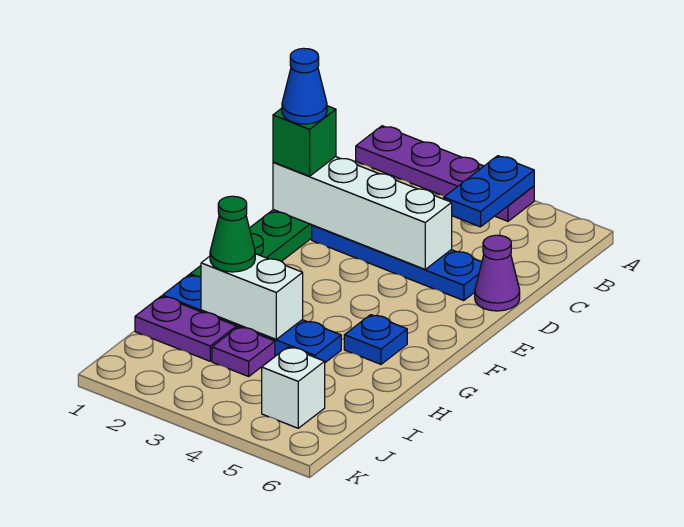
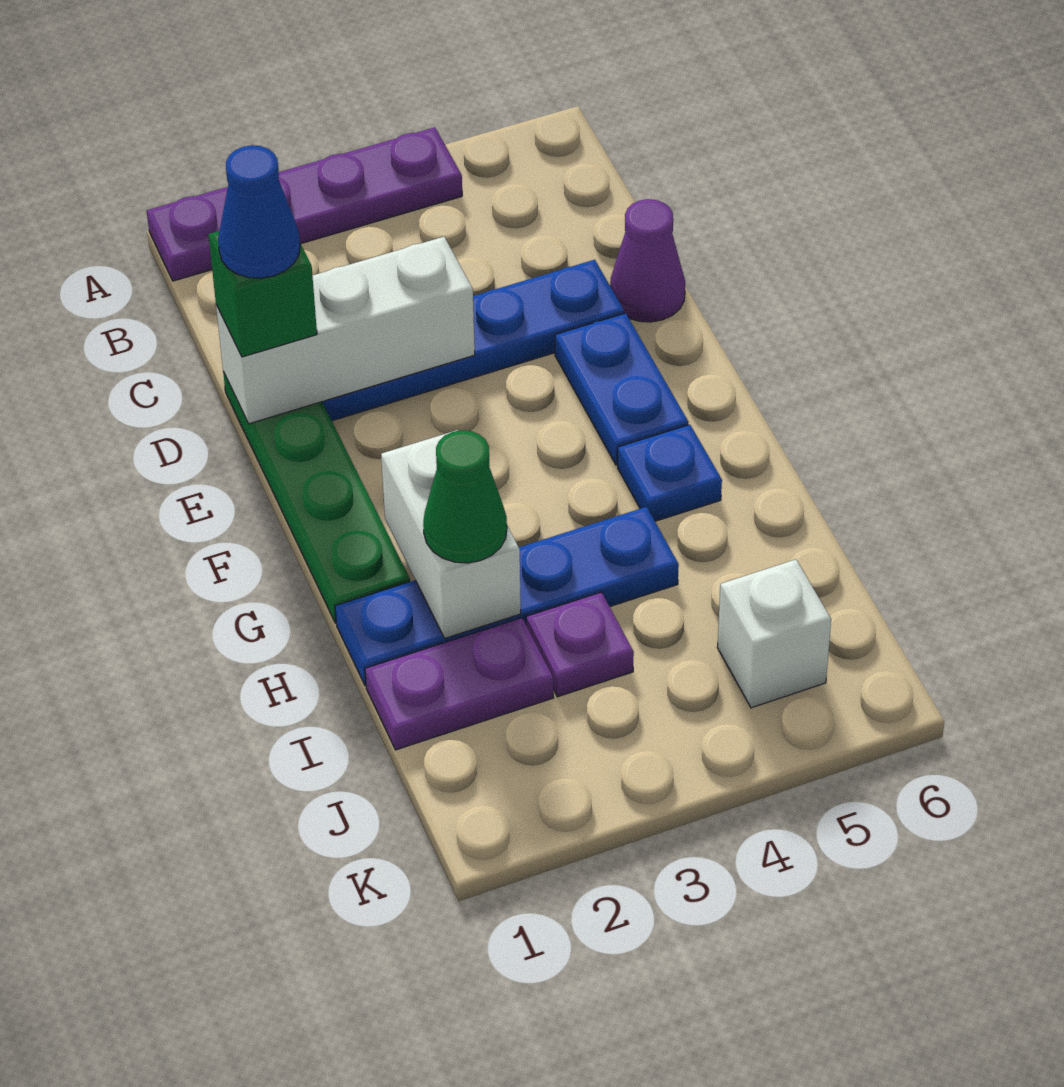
blue 1x2 plate [444,156,534,227] -> blue 1x2 plate moved to [555,313,689,465]
white 1x4 brick [273,157,452,269] -> white 1x3 brick [216,237,475,424]
white 1x2 brick [201,254,303,339] -> white 1x2 brick turned to [381,430,521,638]

